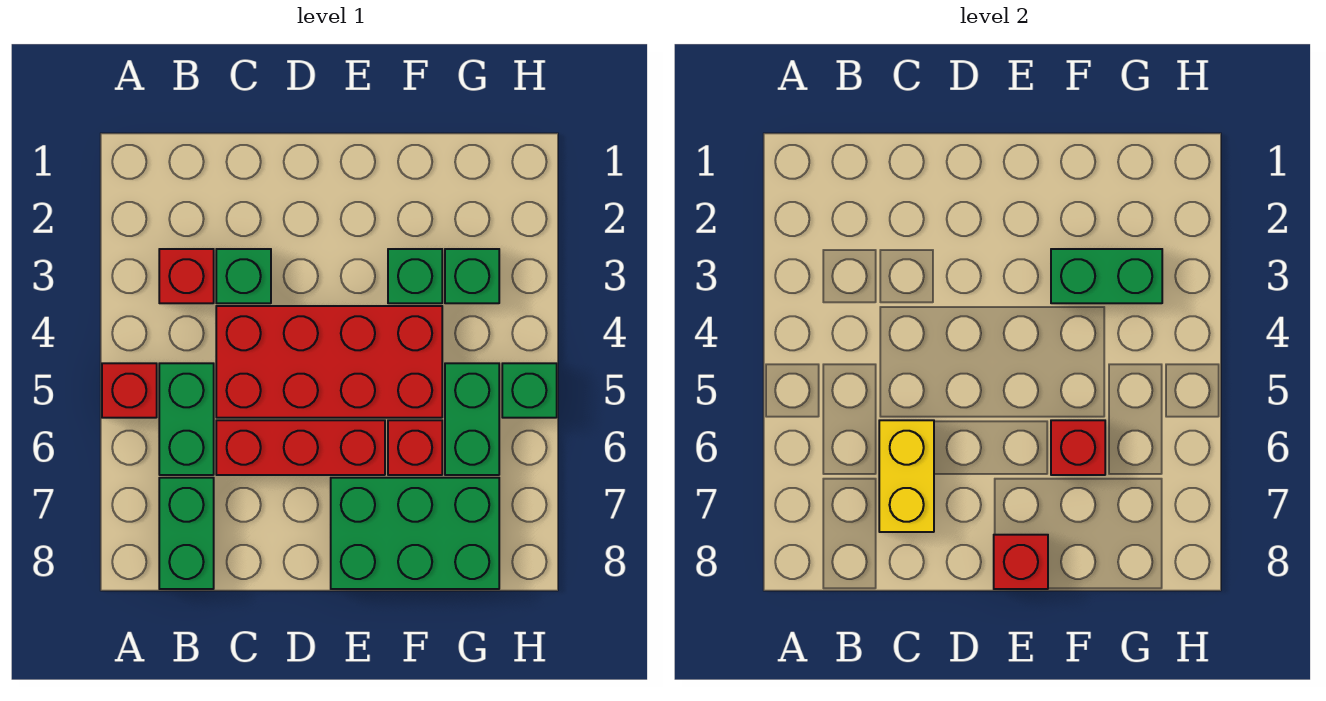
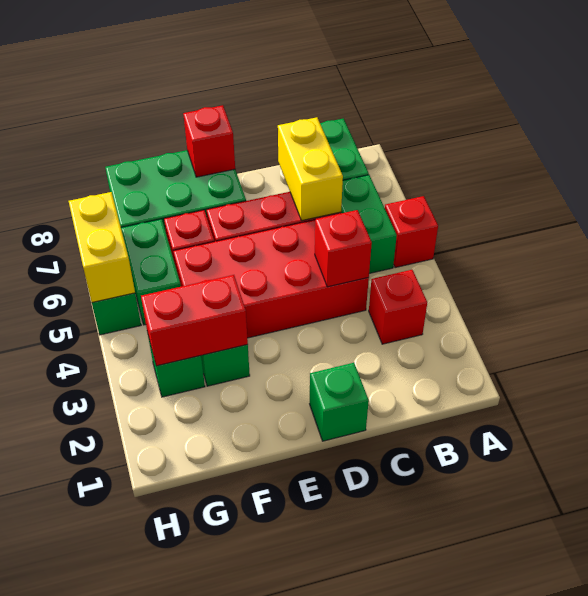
green 1x1 brick [216,249,271,303] -> green 1x1 brick moved to [310,363,369,441]
green 1x2 brick [1051,249,1162,303] -> red 1x2 brick [141,275,248,366]
red 1x1 brick [1051,420,1105,475] -> red 1x1 brick moved to [315,210,372,287]
none -> yellow 1x2 brick [69,192,135,302]

